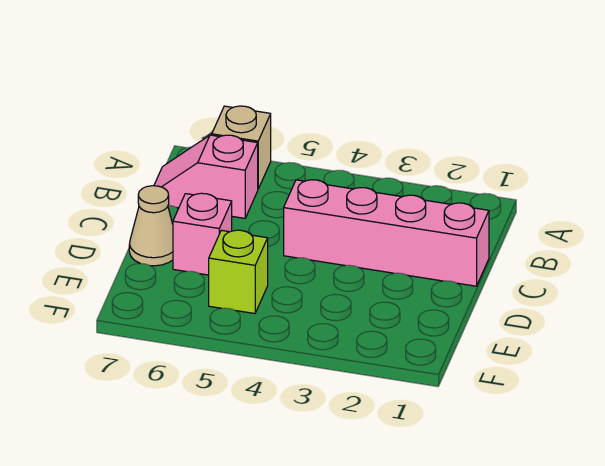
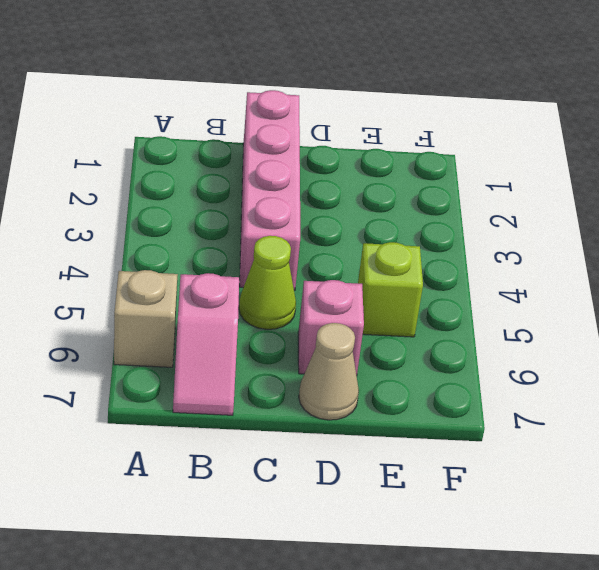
none -> lime 1x1 cone [239,236,296,329]

